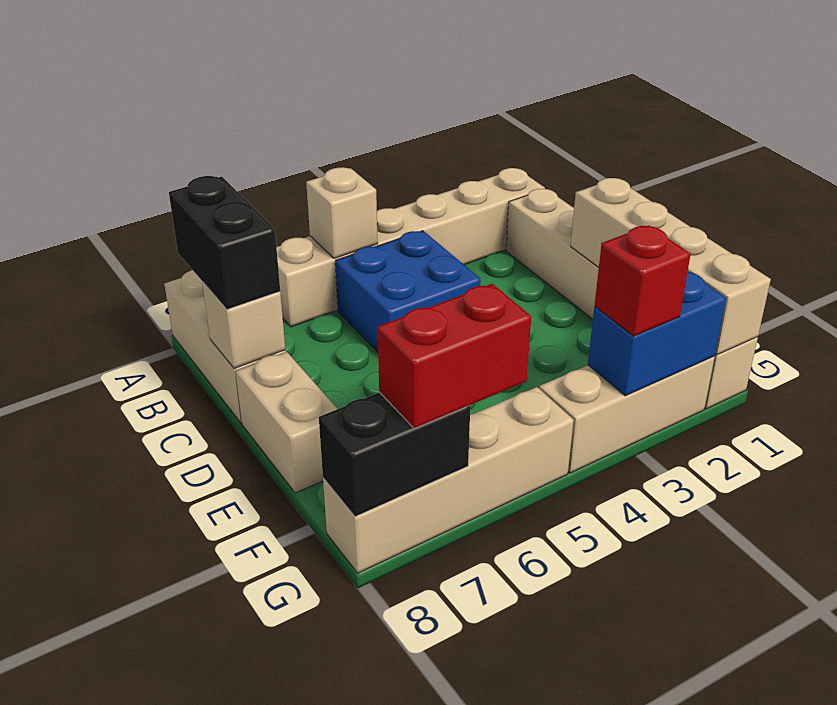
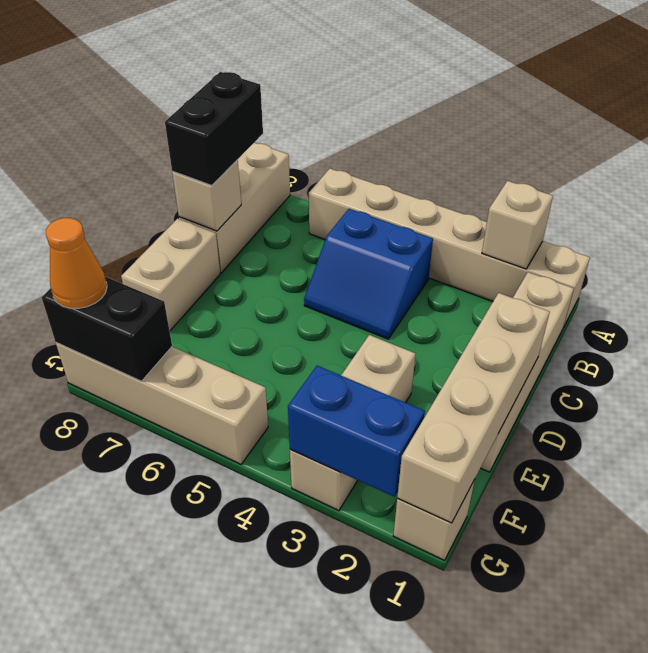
tan 1x1 brick [306,167,378,258] -> tan 1x1 brick moved to [482,181,553,269]
blue 2x2 brick [335,231,480,352] -> blue 2x2 slope [304,209,433,339]
tan 1x3 brick [539,356,715,473] -> tan 1x3 brick turned to [290,335,416,511]
red 1x1 brick [594,225,691,336] -> none
red 1x2 brick [378,284,531,429] -> none
none -> orange 1x1 cone [46,218,107,308]

